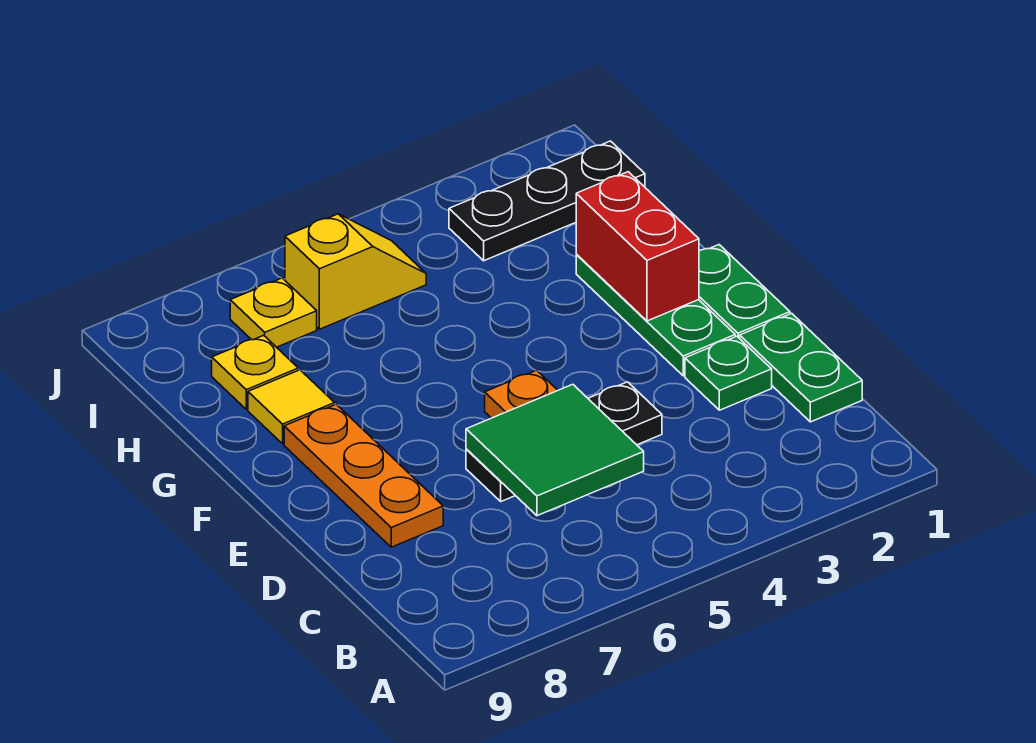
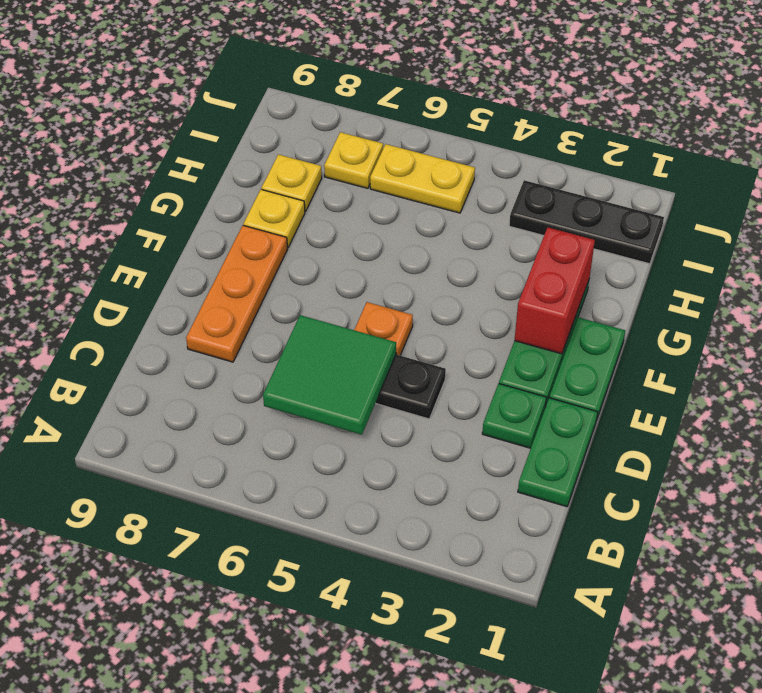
yellow 1x1 tile [248,370,335,444] -> yellow 1x1 plate [243,189,305,247]
yellow 1x2 slope [285,214,426,329] -> yellow 1x2 plate [370,144,475,213]

